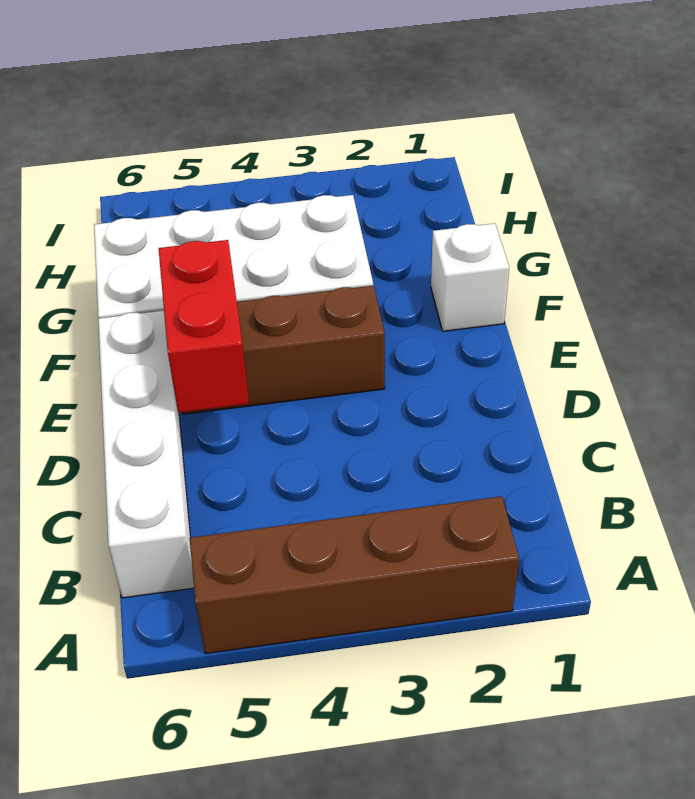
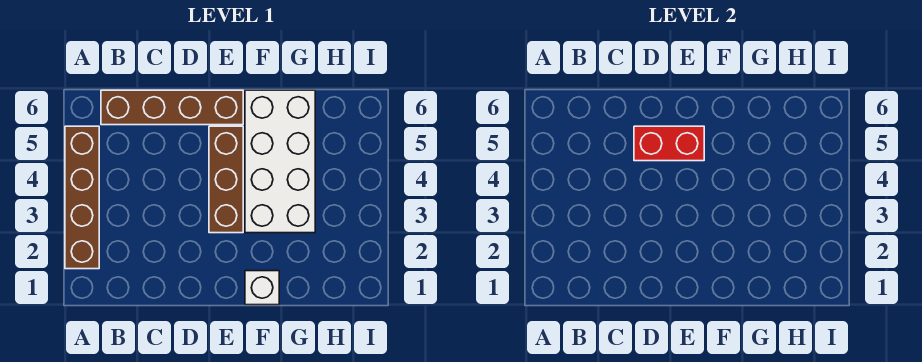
white 1x4 brick [98,311,194,598] -> brown 1x4 brick [101,90,243,125]

